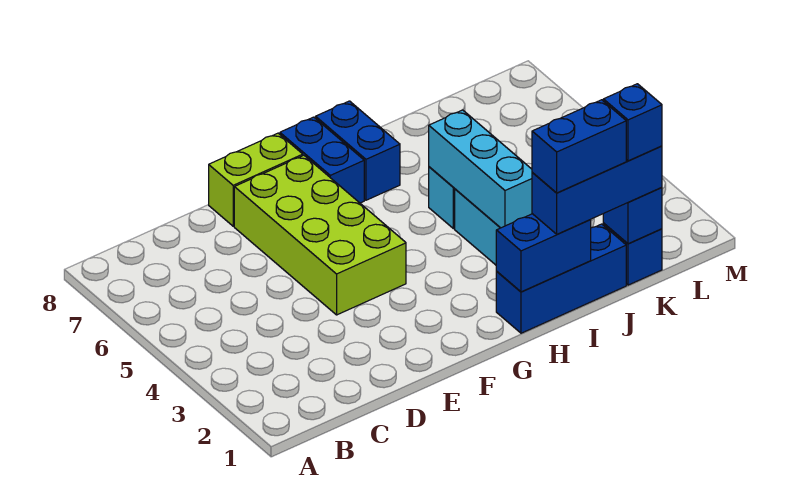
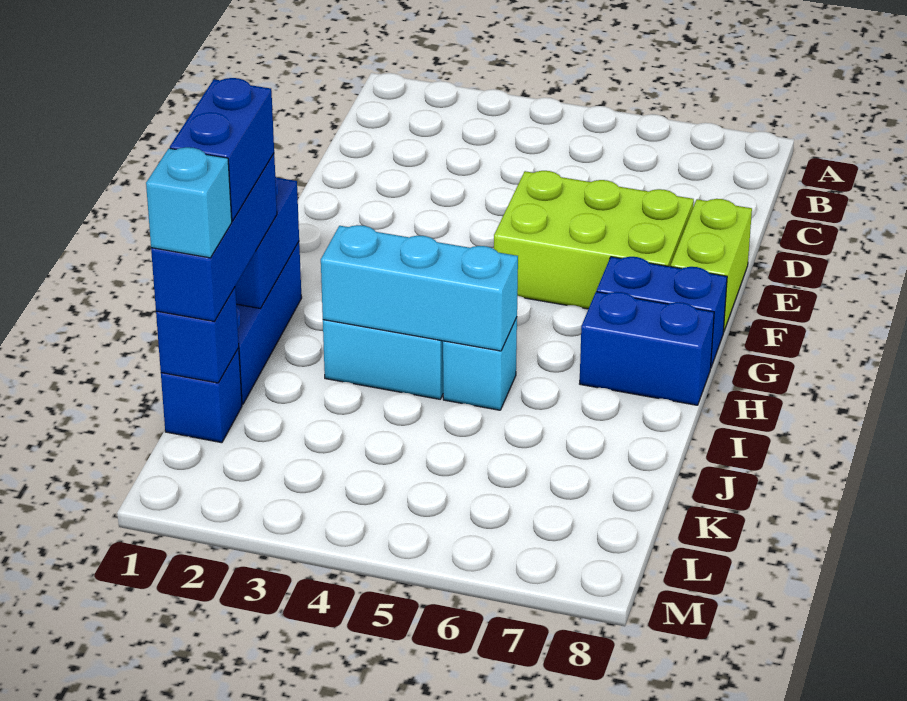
lime 2x4 brick [234,155,406,315] -> lime 2x3 brick [494,171,694,309]
blue 1x1 brick [603,84,662,161] -> cyan 1x1 brick [146,147,232,258]

